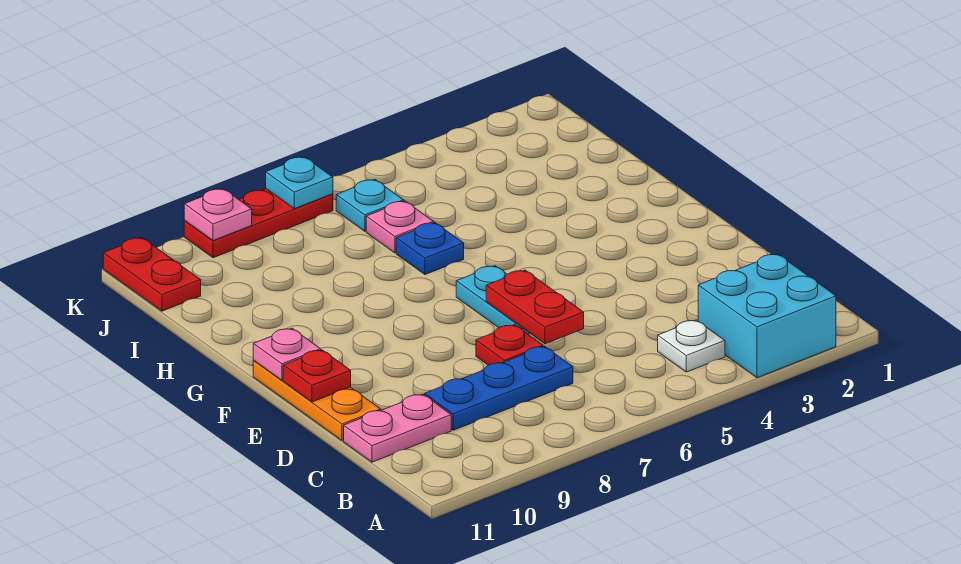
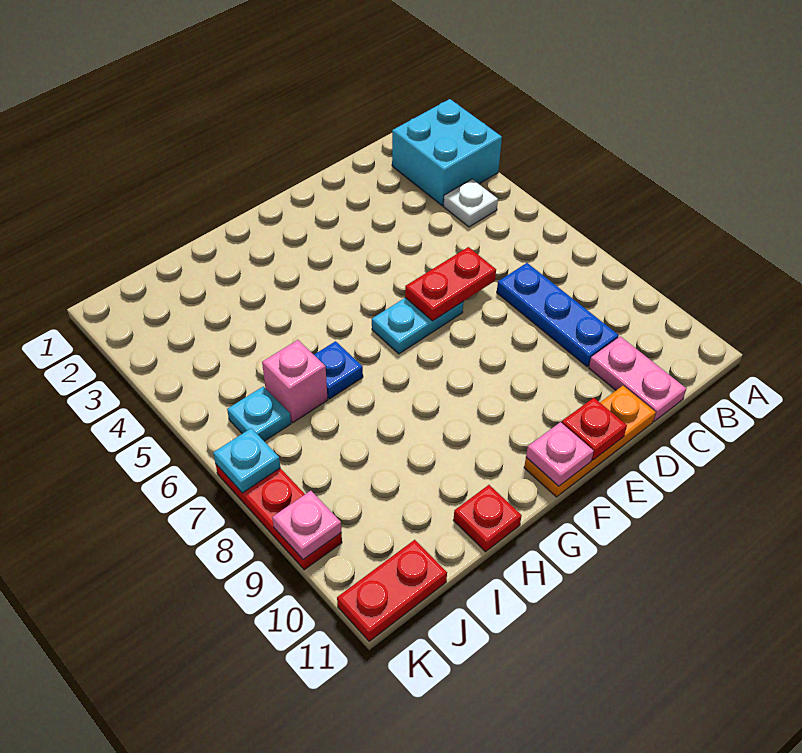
red 1x1 plate [476,325,543,365] -> red 1x1 plate moved to [453,485,522,552]
pink 1x1 plate [366,201,434,253] -> pink 1x1 brick [262,340,327,423]

